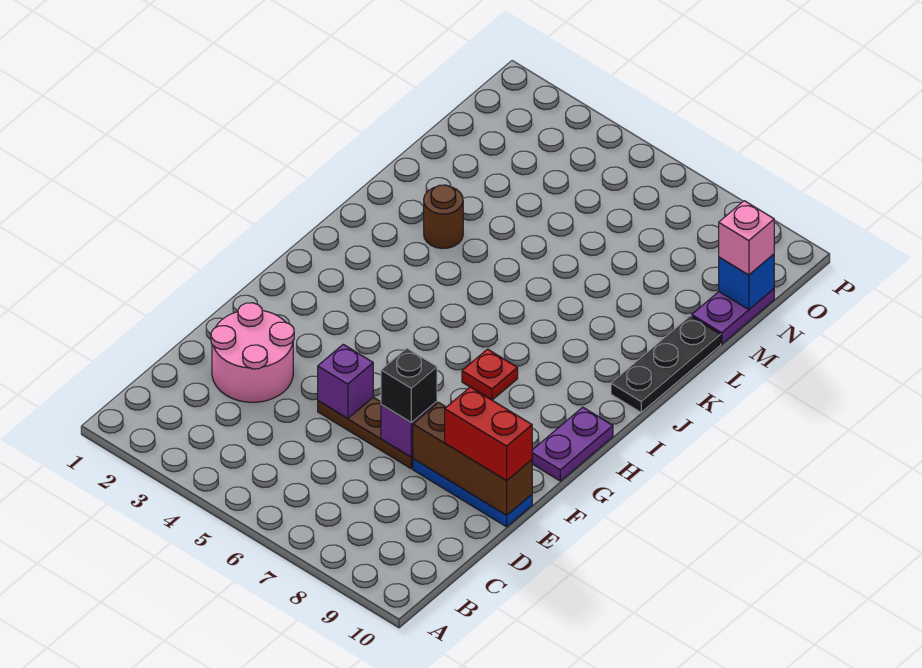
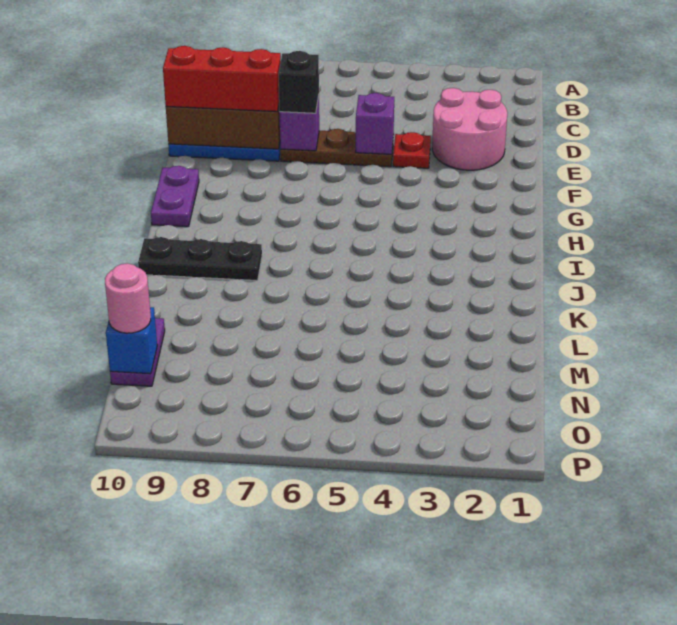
red 1x2 brick [445,387,532,481] -> red 1x3 brick [163,46,281,112]
red 1x1 plate [462,349,518,400] -> red 1x1 plate moved to [393,132,431,168]
black 1x3 plate [611,316,721,412] -> black 1x3 plate turned to [138,237,262,281]
brown 1x1 round brick [424,185,463,249] -> none
pink 1x1 brick [719,201,774,275] -> pink 1x1 round brick [105,263,151,333]

